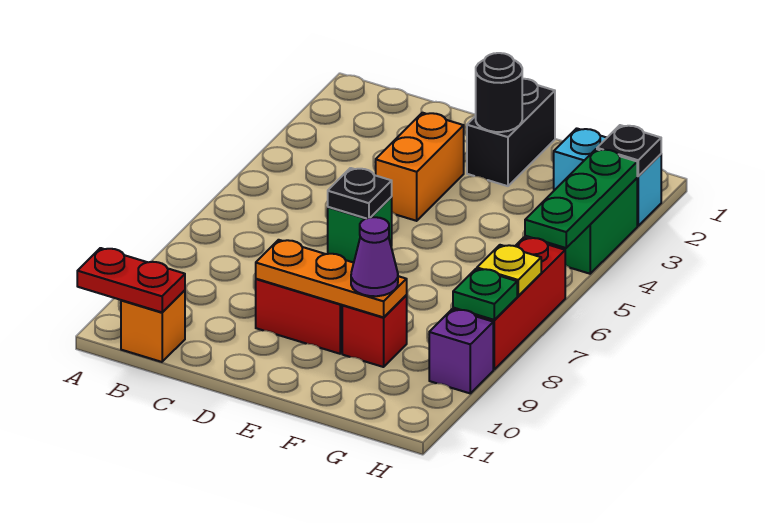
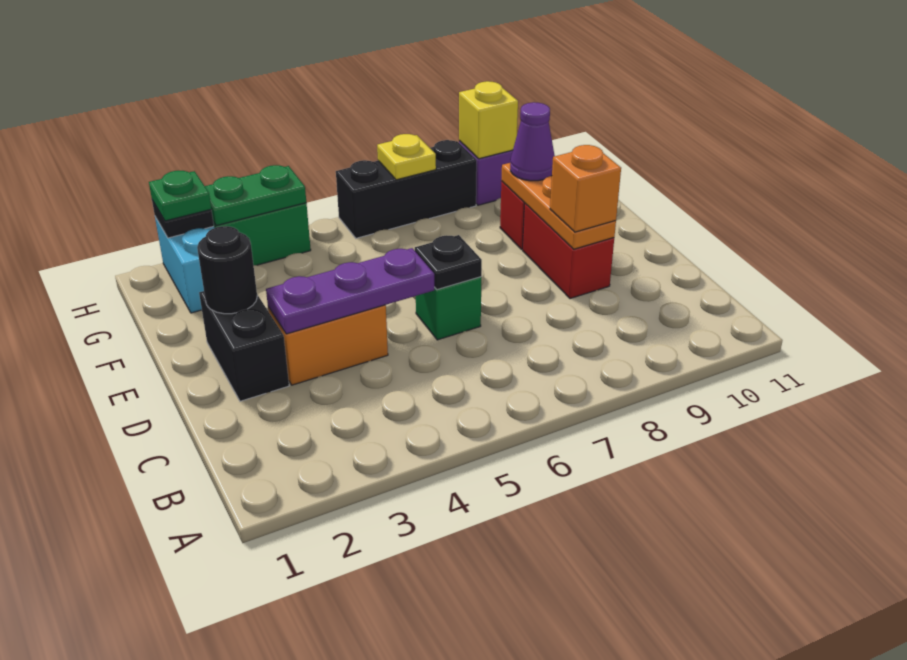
red 1x2 plate [77,248,185,312] -> none
orange 1x1 brick [121,290,185,362] -> orange 1x1 brick moved to [550,145,621,232]
none -> purple 1x3 plate [266,248,434,334]
black 1x2 brick [467,79,555,186] -> black 1x2 brick turned to [199,291,289,401]
green 1x3 plate [525,149,638,248] -> green 1x2 plate [205,165,306,226]
red 1x3 brick [453,237,565,369] -> black 1x3 brick [336,140,477,238]
green 1x1 plate [453,269,517,320] -> green 1x1 plate moved to [149,170,211,221]
none -> yellow 1x1 brick [459,81,518,159]

